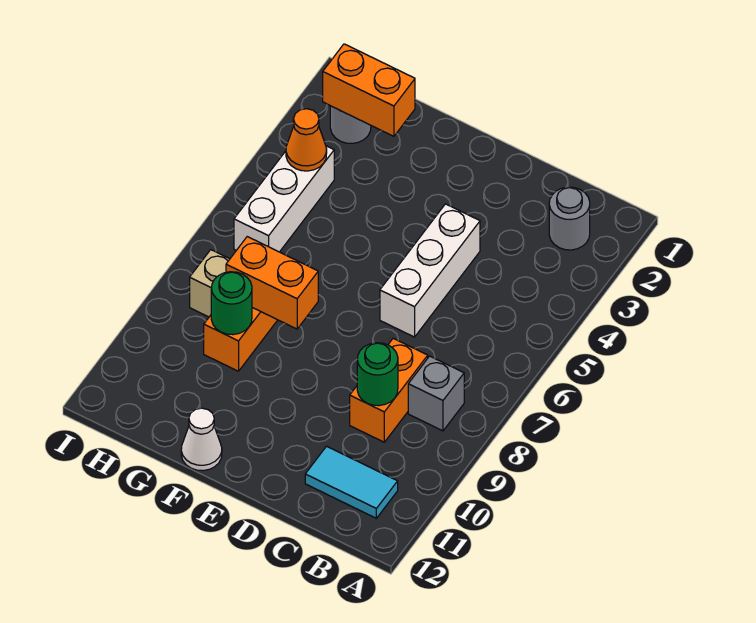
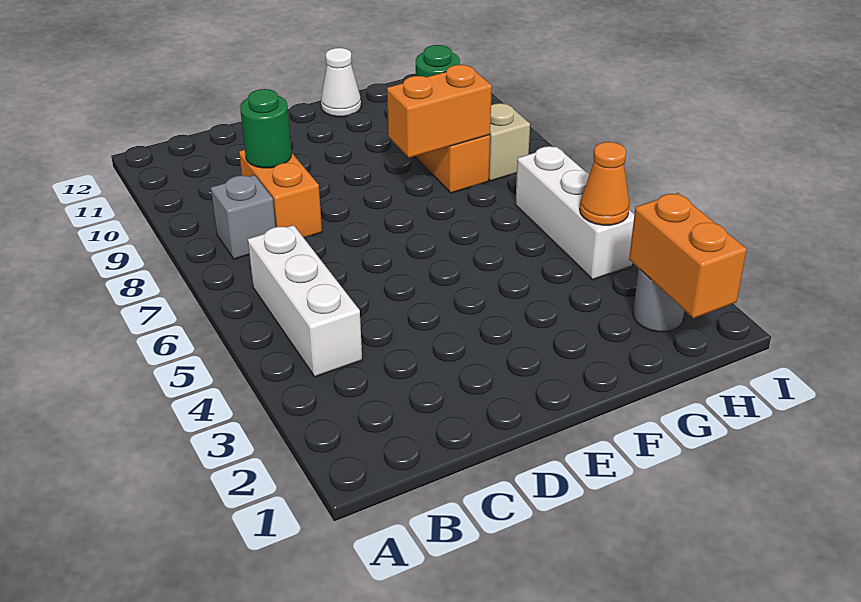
grey 1x1 round brick [549,187,590,250] -> none
cyan 1x2 tile [305,446,398,518] -> none
white 1x3 brick [380,204,480,337] -> white 1x3 brick moved to [248,225,362,377]
orange 1x2 brick [323,44,415,136] -> orange 1x2 brick turned to [629,193,747,318]

